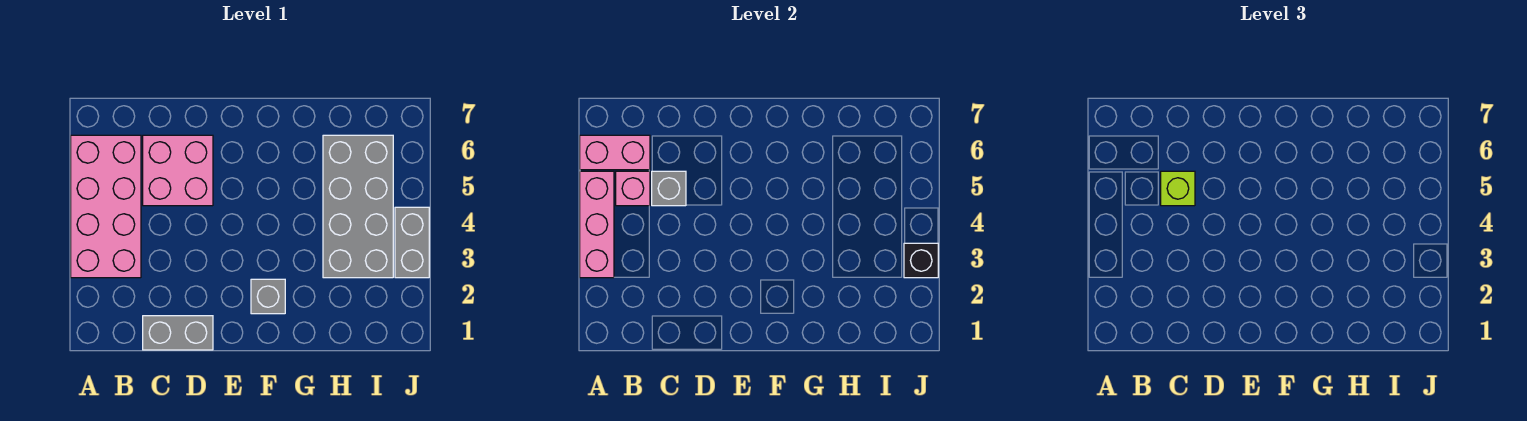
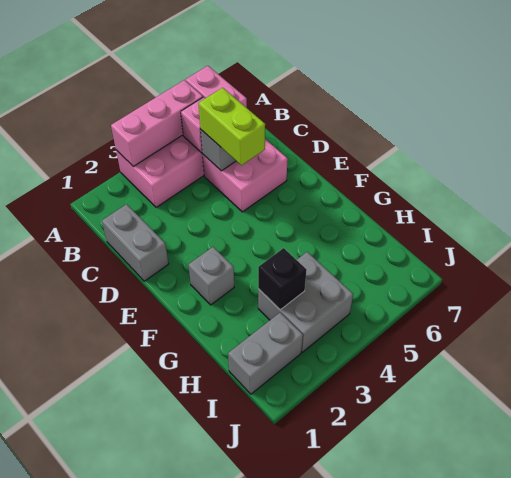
lime 1x1 brick [1161,171,1195,206] -> lime 1x2 brick [199,88,265,165]
grey 2x4 brick [323,135,393,278] -> grey 2x2 brick [258,252,353,352]
grey 1x2 brick [395,207,429,278] -> grey 1x2 brick moved to [228,313,303,394]
black 1x1 brick [904,243,938,278] -> black 1x1 brick moved to [258,248,307,310]

